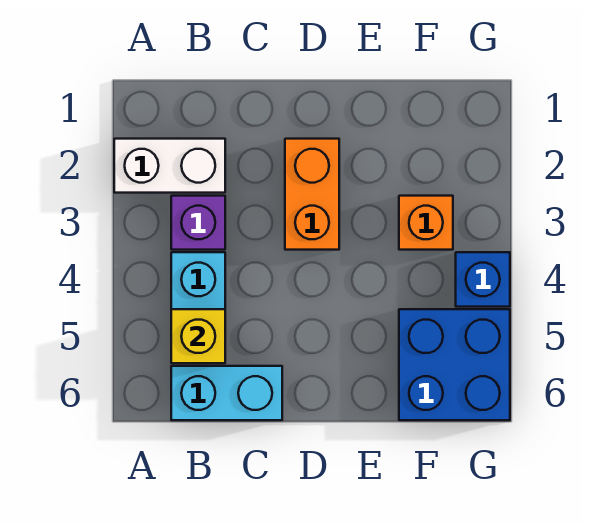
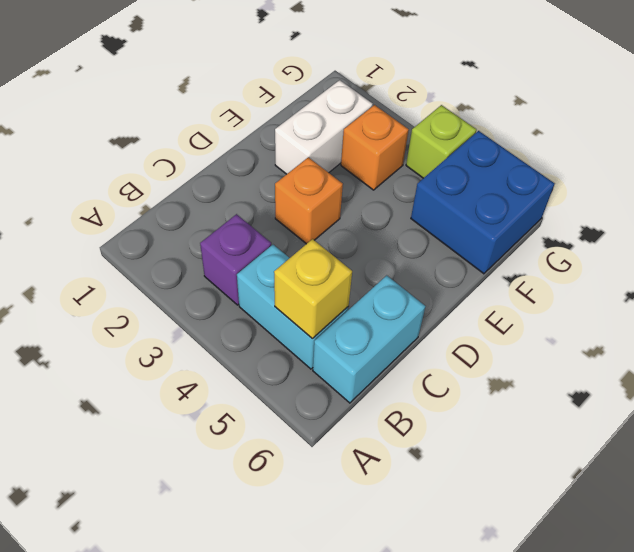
white 1x2 brick [114,139,225,193] -> white 1x2 brick moved to [275,80,373,174]
orange 1x2 brick [285,139,339,250] -> orange 1x1 brick [275,157,343,244]
blue 1x1 brick [456,252,510,307] -> lime 1x1 brick [406,105,477,178]

